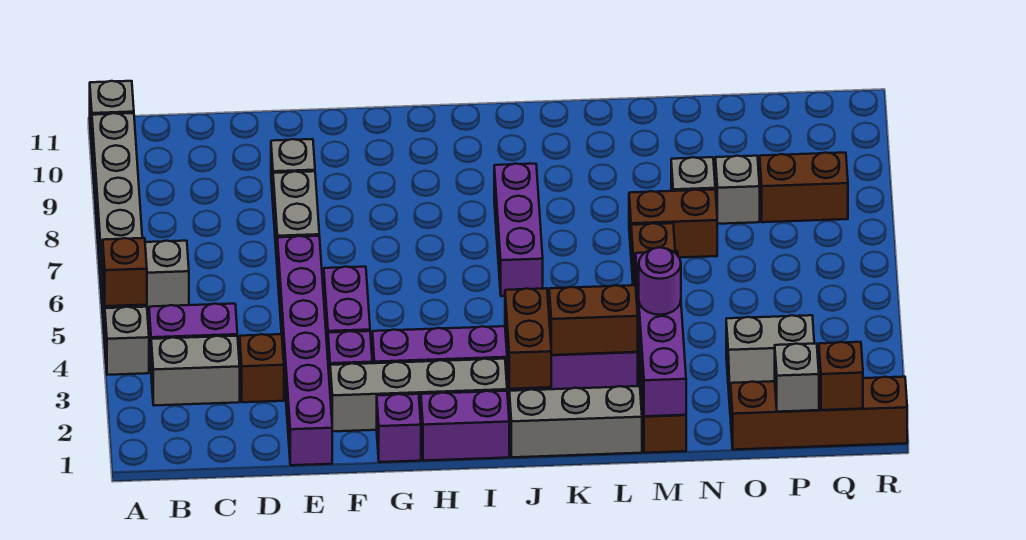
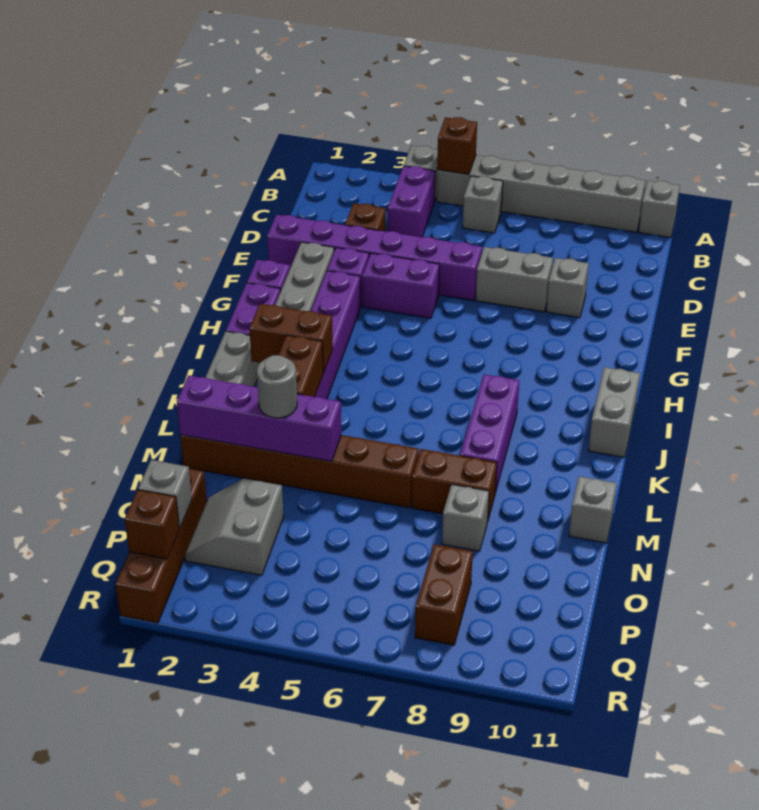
grey 1x2 brick [151,336,240,406] -> grey 1x2 brick moved to [588,367,640,457]
purple 1x3 brick [494,164,543,296] -> purple 1x3 brick turned to [460,374,519,493]
purple 1x1 round brick [639,247,681,315] -> grey 1x1 round brick [257,355,297,418]
brown 1x2 brick [629,190,717,258] -> brown 1x2 brick turned to [412,449,497,519]
grey 1x1 brick [715,156,760,224] -> grey 1x1 brick moved to [569,476,617,543]

